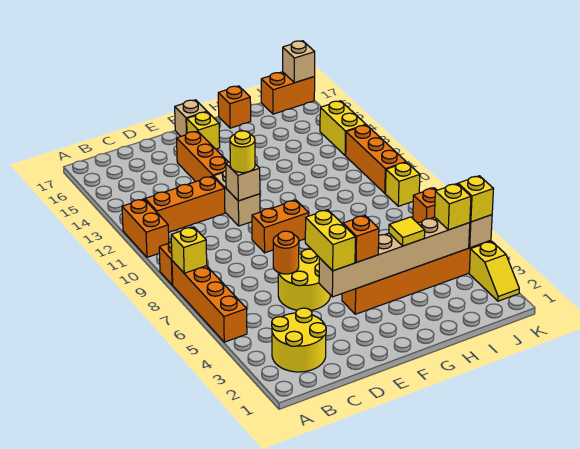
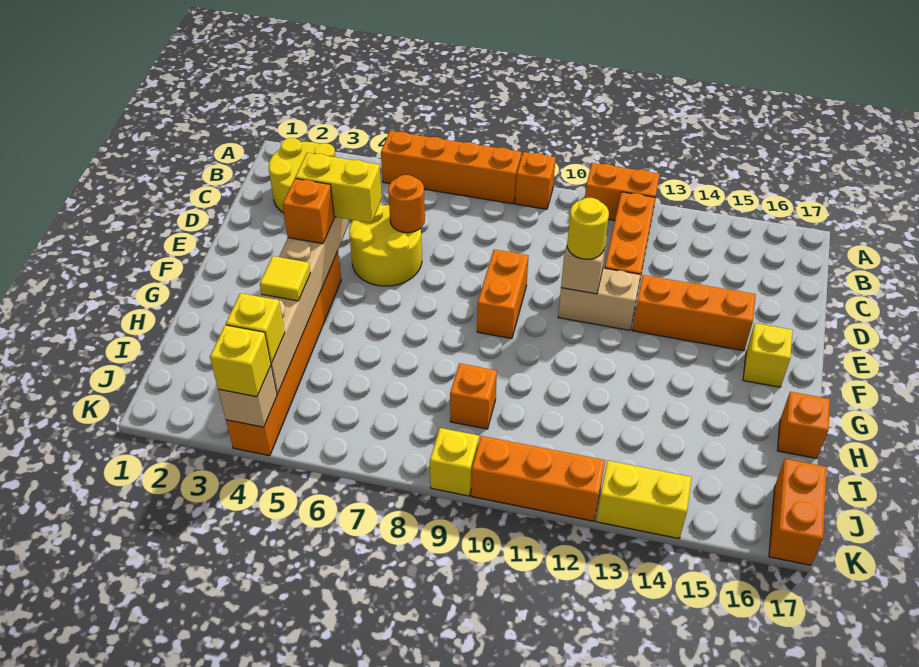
yellow 1x1 brick [171,227,207,273] -> none
tan 1x1 brick [175,100,207,136] -> none
yellow 1x2 slope [469,241,519,301] -> none
orange 1x1 brick [413,188,436,223] -> orange 1x1 brick moved to [450,363,497,429]
tan 1x1 brick [283,41,315,83] -> none

